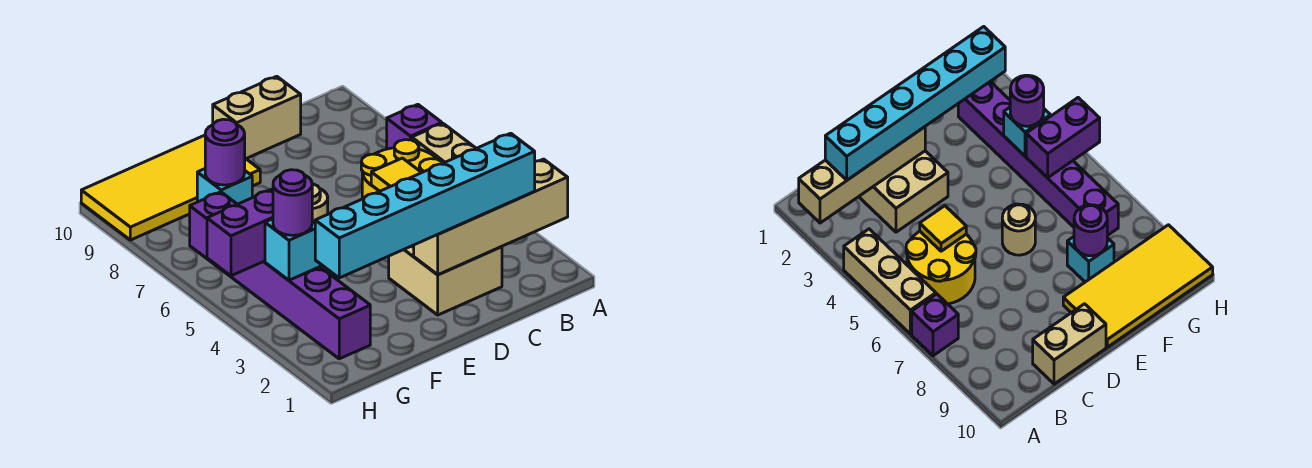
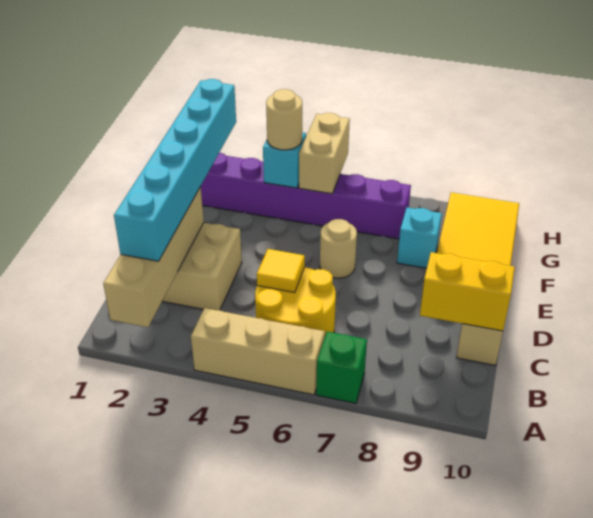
purple 1x1 brick [387,104,442,149] -> green 1x1 brick [316,332,367,403]
none -> yellow 1x2 brick [420,252,515,331]
purple 1x1 round brick [205,119,245,185] -> none
purple 1x1 round brick [273,170,312,235] -> tan 1x1 round brick [266,89,302,150]
purple 1x2 brick [207,190,273,276] -> tan 1x2 brick [299,113,350,194]

